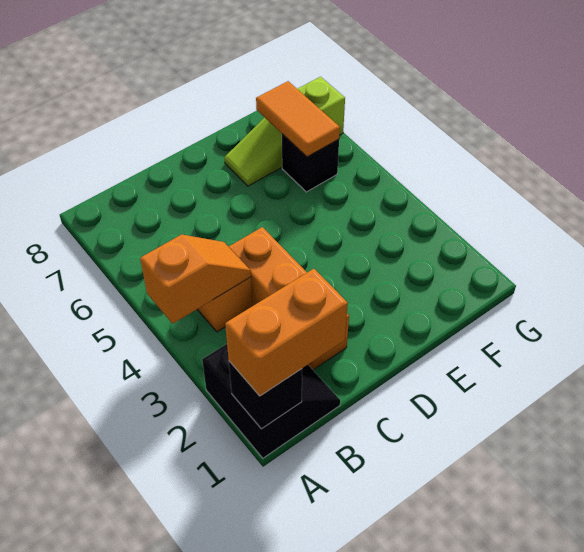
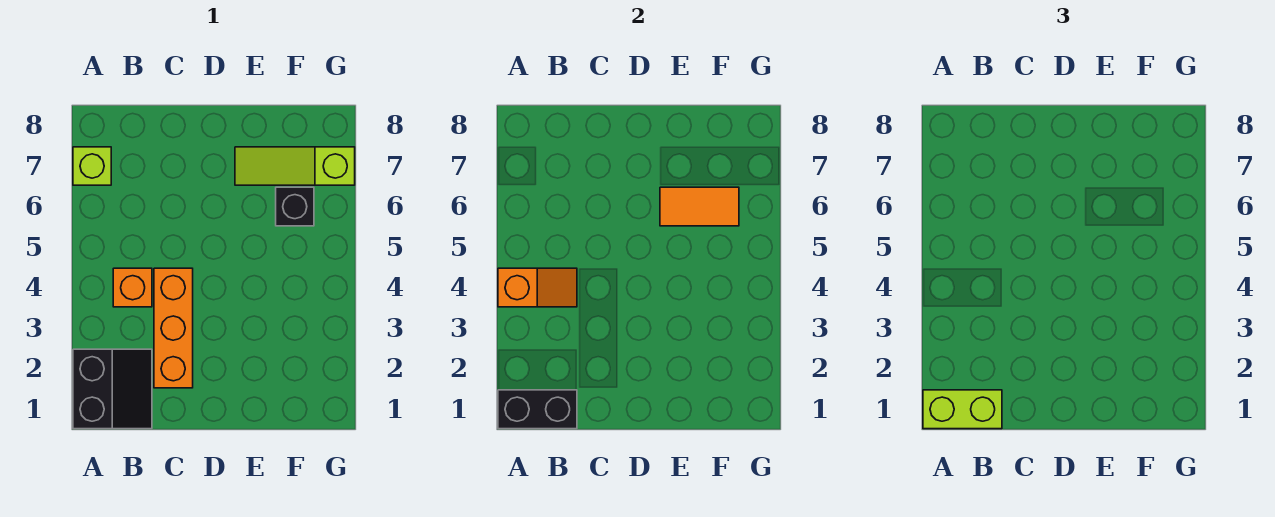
black 1x1 brick [229,361,302,429] -> black 1x2 brick [498,390,577,429]
orange 1x2 brick [225,269,348,396] -> lime 1x2 brick [923,390,1002,429]
none -> lime 1x1 brick [73,147,111,185]
orange 1x2 tile [256,81,340,157] -> orange 1x2 tile turned to [660,187,739,226]

